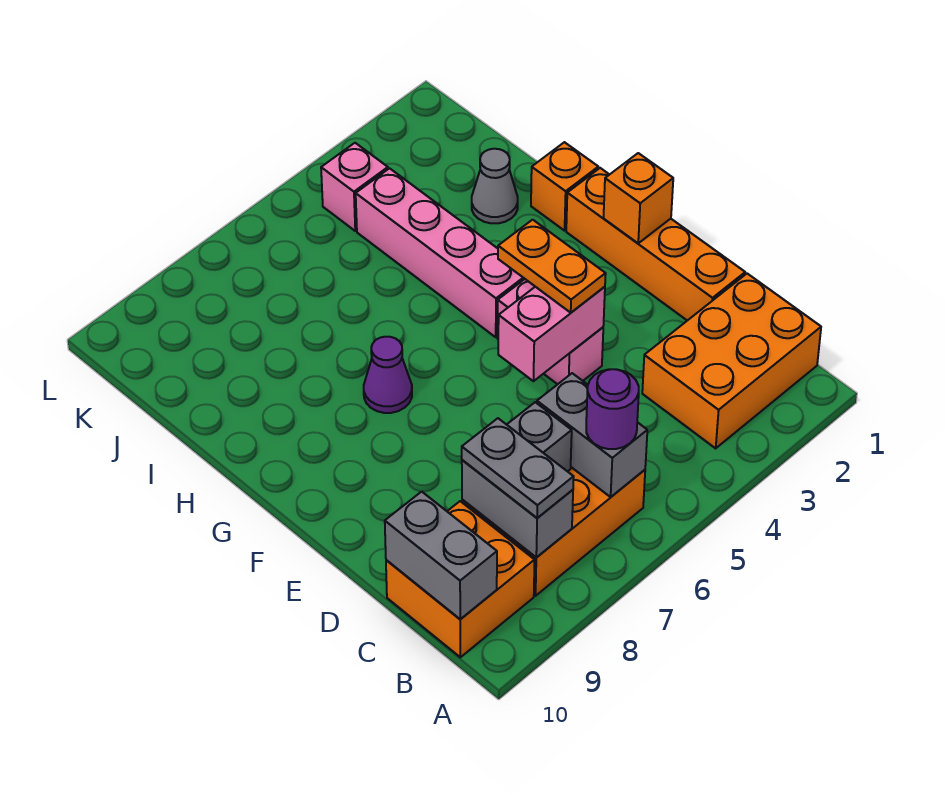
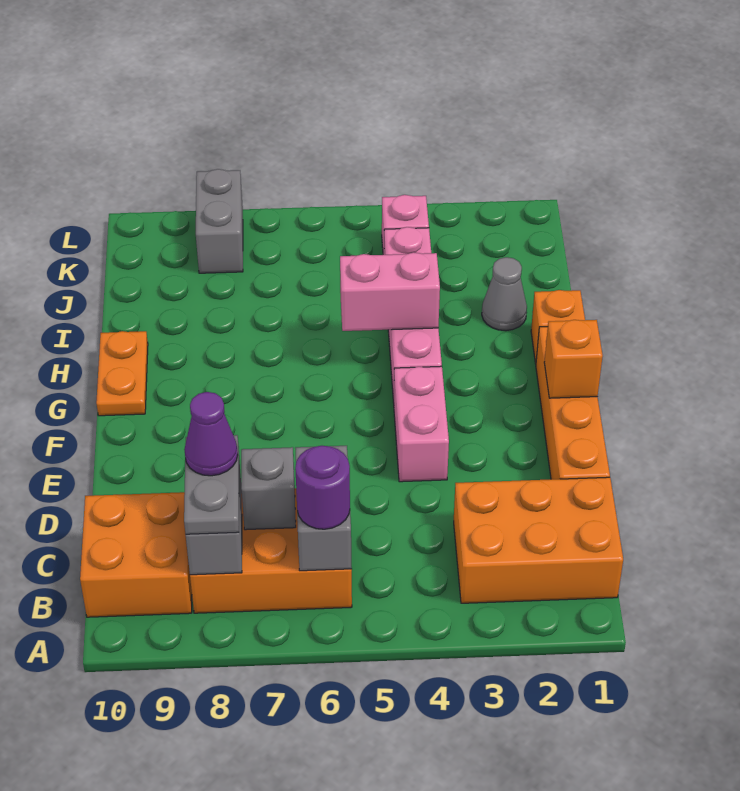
grey 1x2 brick [385,492,497,619] -> grey 1x2 brick moved to [196,169,243,273]
pink 1x2 brick [498,287,605,381] -> pink 1x2 brick moved to [340,252,440,331]
orange 1x2 plate [498,220,606,313] -> orange 1x2 plate moved to [96,331,148,416]
purple 1x1 cone [364,337,412,413] -> purple 1x1 cone moved to [184,392,238,476]

